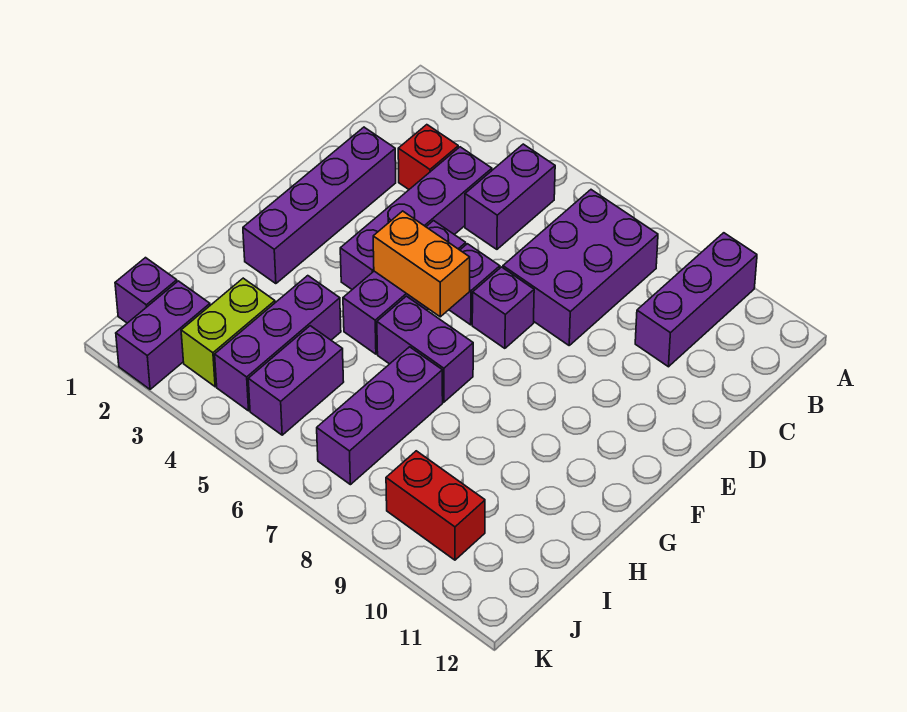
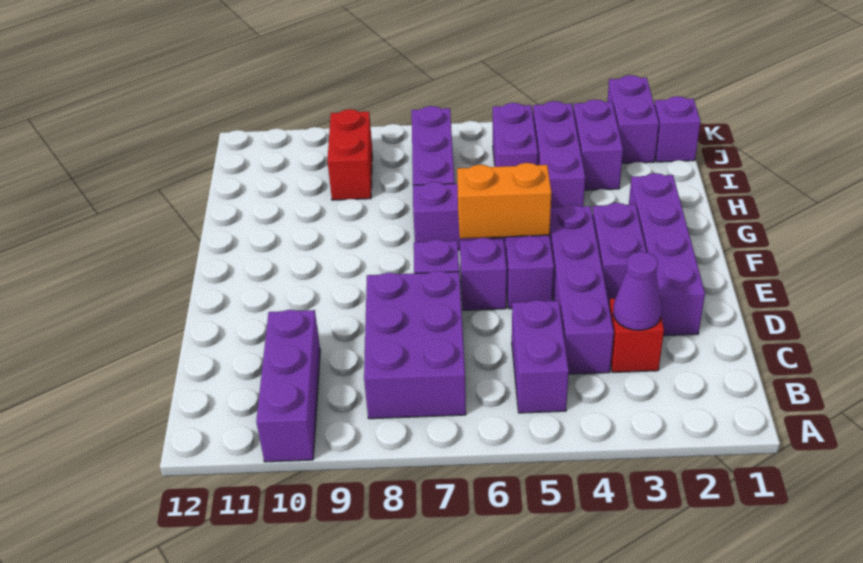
none -> purple 1x1 cone [613,252,661,330]
none -> purple 1x2 brick [592,203,646,305]
lime 1x2 brick [181,278,275,387] -> purple 1x2 brick [573,100,623,190]
red 1x2 brick [386,451,485,560] -> red 1x2 brick turned to [327,109,372,200]

